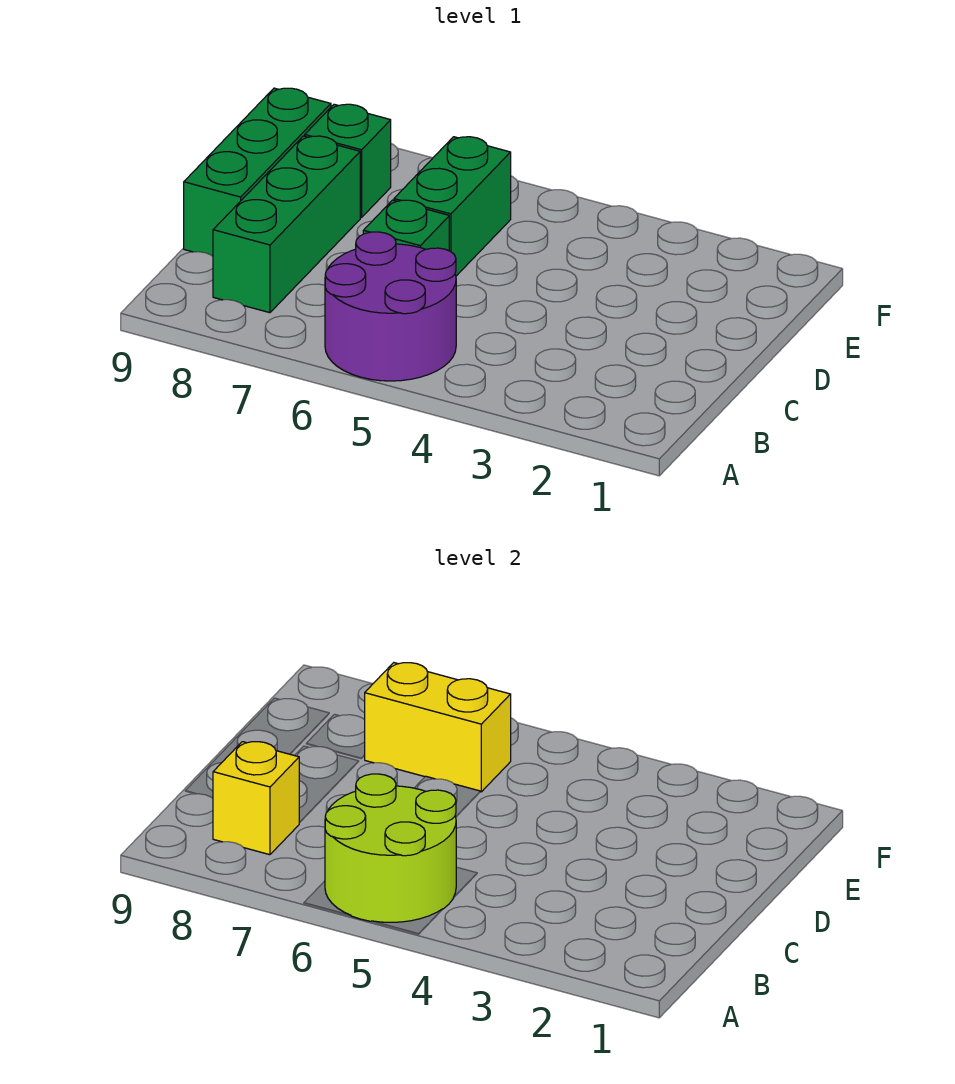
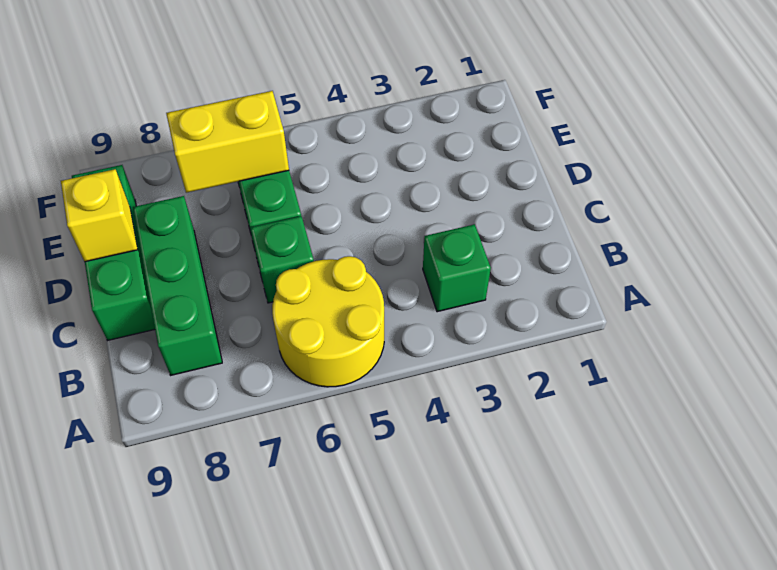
purple 2x2 round brick [325,232,456,381] -> yellow 2x2 round brick [272,256,384,387]
lime 2x2 round brick [325,774,456,922] -> none
yellow 1x1 brick [213,742,299,855] -> yellow 1x1 brick moved to [61,169,138,262]
green 1x1 brick [305,104,391,217] -> green 1x1 brick moved to [423,224,491,312]

